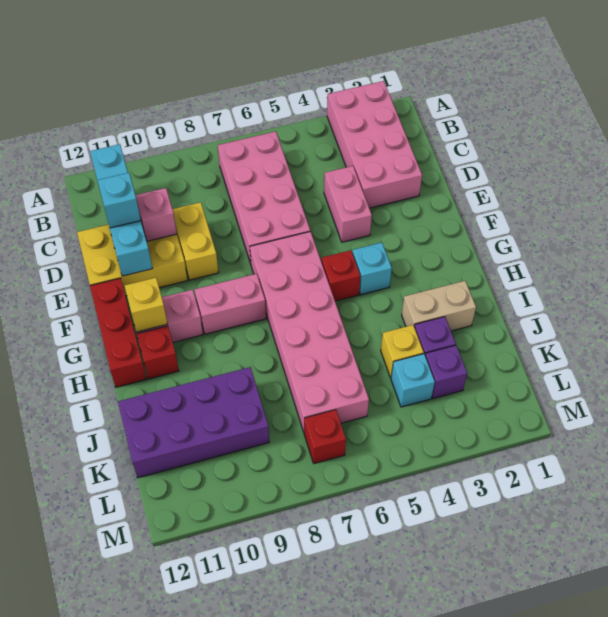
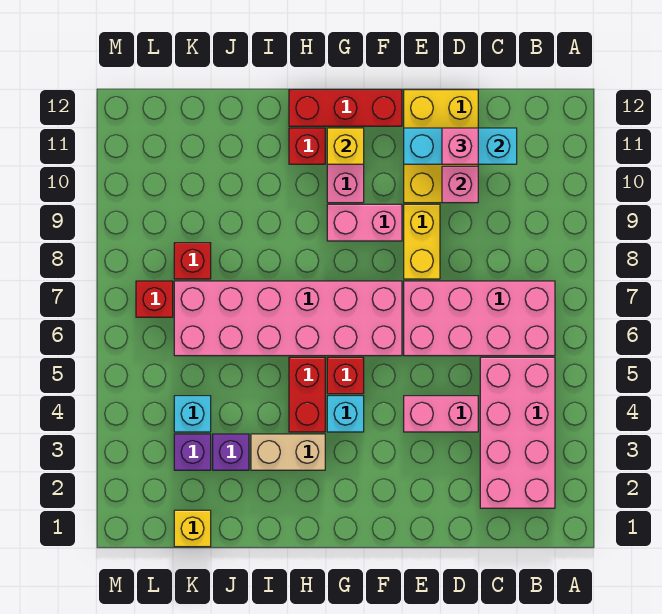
pink 2x4 brick [327,81,422,208] -> pink 2x4 brick turned to [480,357,555,508]
cyan 1x4 brick [90,144,152,276] -> cyan 1x3 brick [404,128,517,164]
yellow 1x2 brick [172,202,219,280] -> yellow 1x2 brick turned to [404,204,440,279]
cyan 1x1 brick [98,173,141,228] -> pink 1x1 brick [442,128,478,164]
pink 1x2 brick [194,274,266,334] -> pink 1x2 brick turned to [327,204,402,241]
none -> red 1x2 brick [289,357,325,432]
tan 1x2 brick [402,281,476,331] -> tan 1x2 brick turned to [251,434,325,470]
yellow 1x1 brick [381,325,424,378] -> yellow 1x1 brick moved to [174,510,211,547]
purple 2x4 brick [118,367,269,478] -> none
none -> red 1x1 brick [174,243,211,279]

